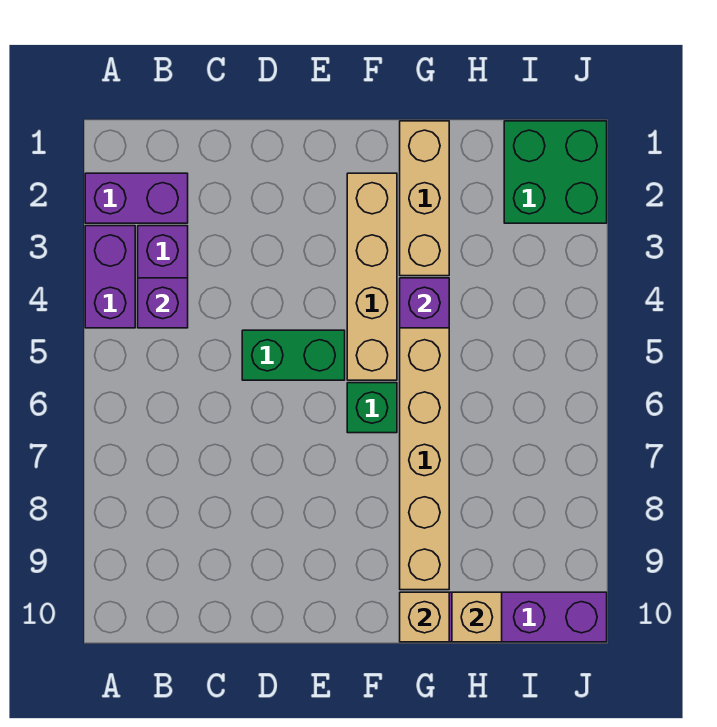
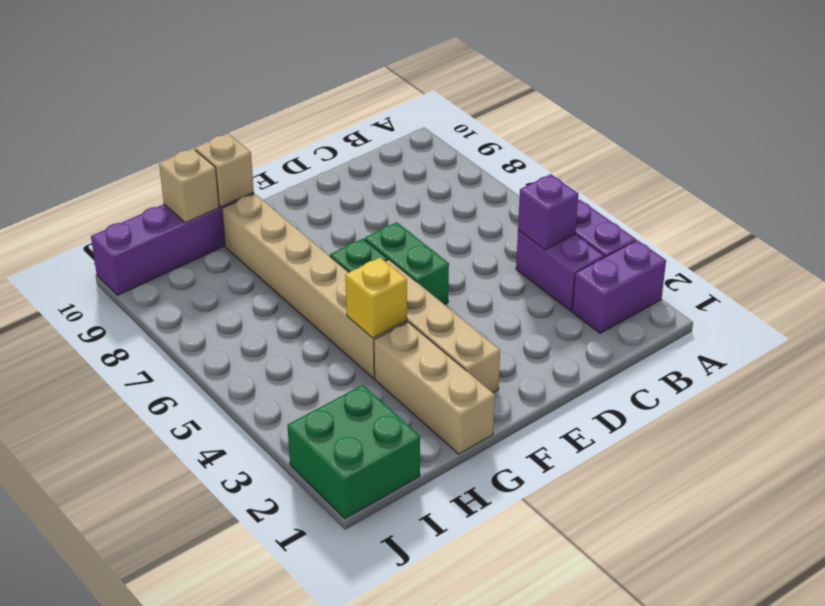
green 1x2 brick [242,330,345,380] -> green 1x2 brick turned to [365,222,449,305]
purple 1x1 brick [400,278,449,328] -> yellow 1x1 brick [345,258,407,338]

